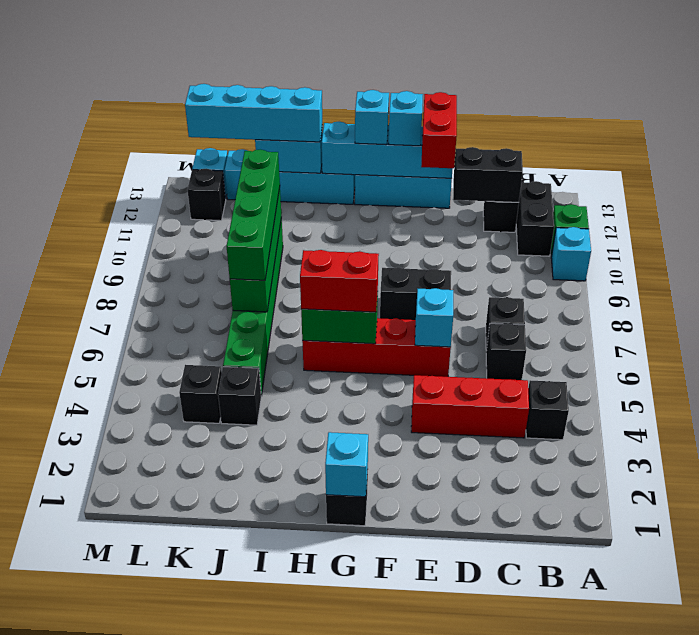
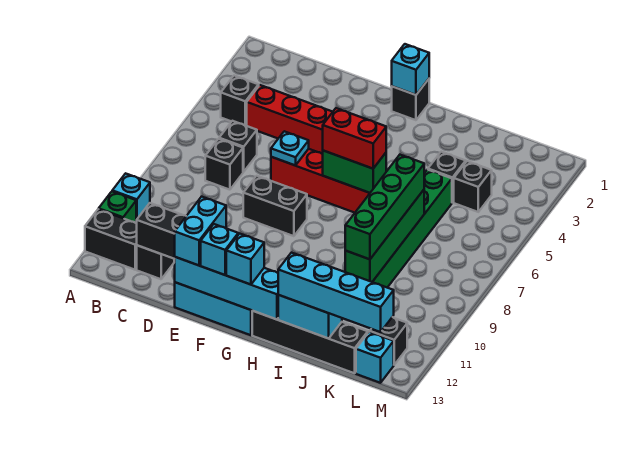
black 1x2 brick [516,181,554,256] -> black 1x2 brick turned to [85,209,137,270]
cyan 1x1 brick [415,288,453,347] -> cyan 1x1 plate [271,131,309,166]
red 1x2 brick [421,92,457,168] -> cyan 1x2 brick [175,197,226,265]
cyan 1x4 brick [225,149,355,204] -> black 1x4 brick [252,311,368,373]

